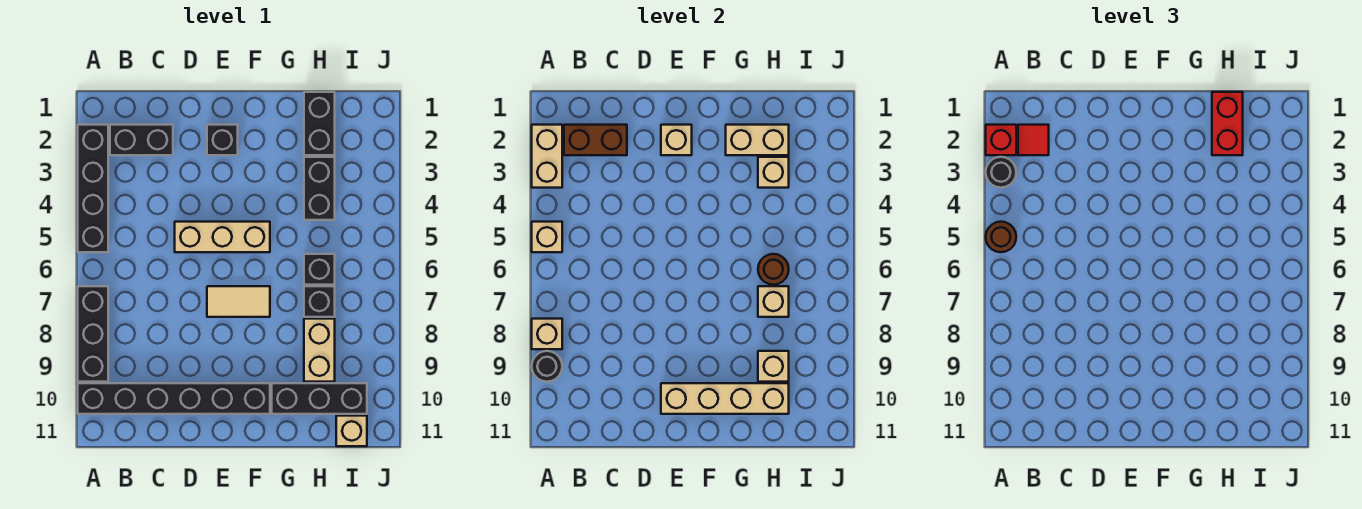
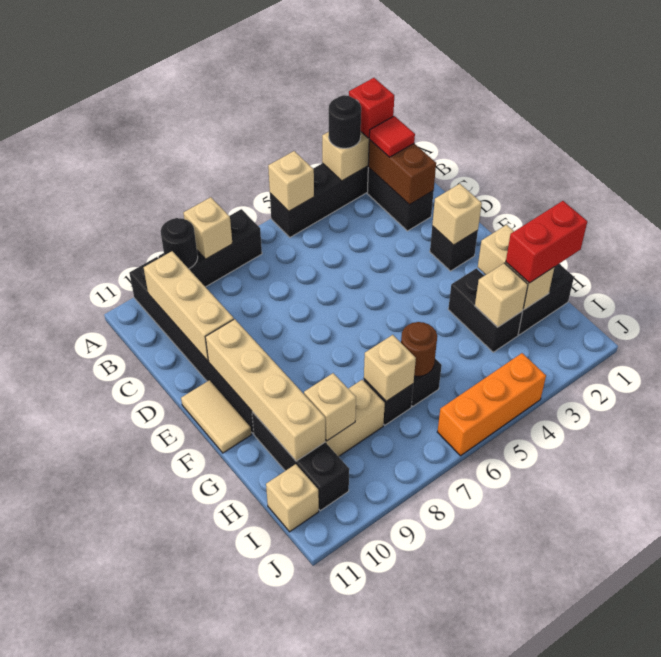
brown 1x1 round brick [986,222,1016,252] -> none
tan 1x3 brick [175,222,270,252] -> tan 1x3 brick moved to [144,251,234,361]
tan 1x2 tile [207,286,270,317] -> tan 1x2 tile moved to [181,380,251,453]
black 1x2 brick [304,157,335,220] -> black 1x2 brick turned to [448,268,523,352]
none -> orange 1x3 brick [437,353,546,456]

